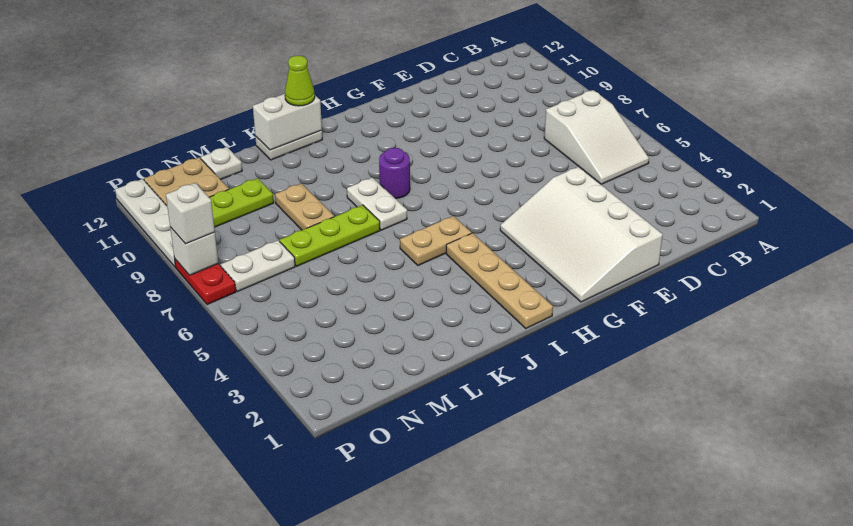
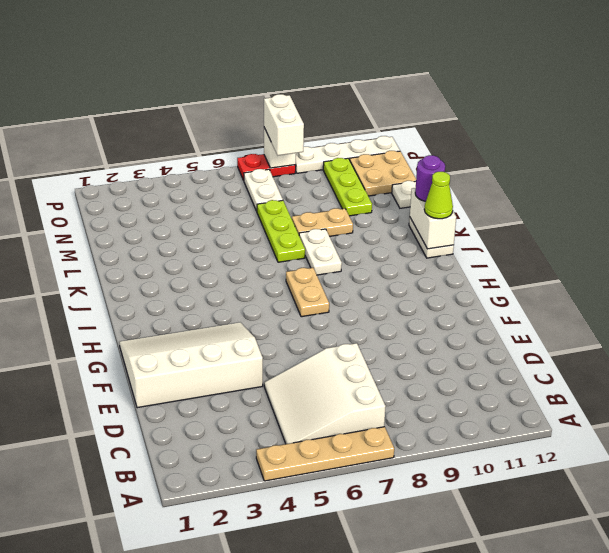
white 2x3 slope [544,90,649,184] -> white 3x3 slope [264,343,386,444]
tan 1x4 plate [446,233,553,328] -> tan 1x4 plate moved to [256,427,394,481]
tan 1x2 plate [400,216,472,265] -> tan 1x2 plate moved to [286,268,329,317]
purple 1x1 round brick [379,148,410,198] -> purple 1x1 round brick moved to [415,155,445,201]
white 1x2 plate [347,178,407,230] -> white 1x2 plate turned to [299,229,342,275]
white 1x1 brick [166,183,215,244] -> white 1x2 brick [264,94,304,155]

